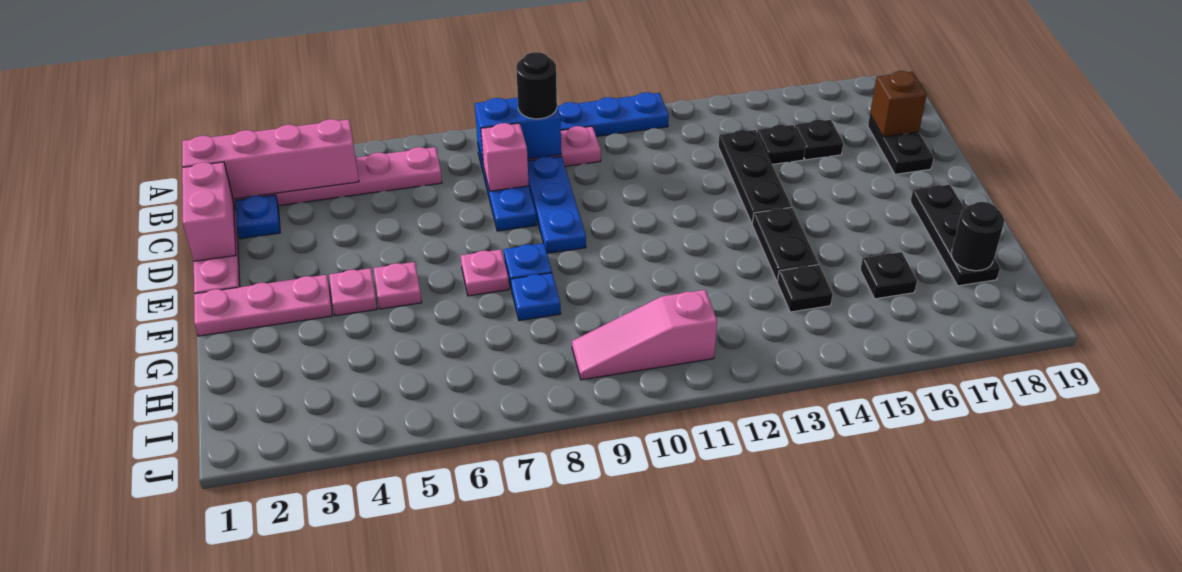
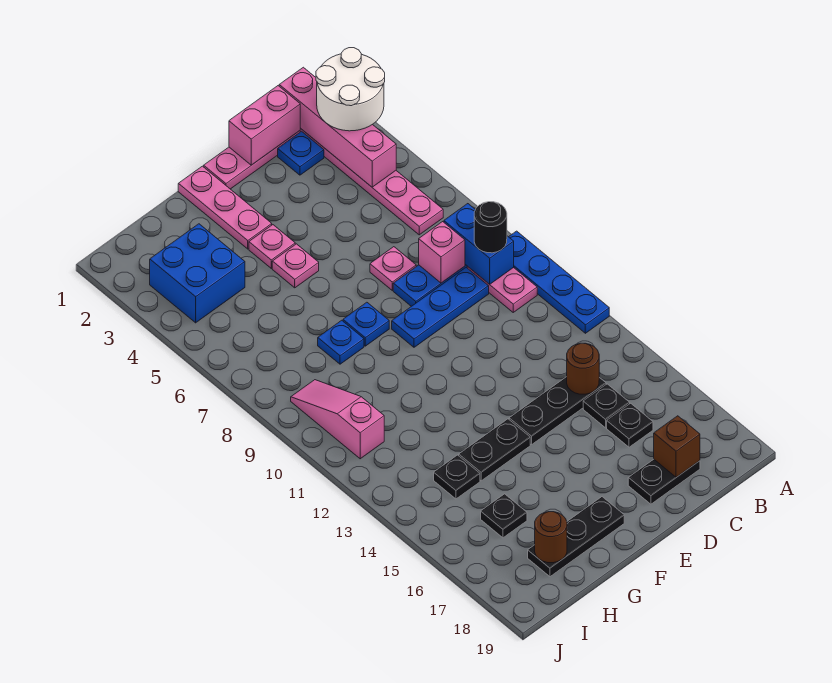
none -> white 2x2 round brick [316,48,385,131]
none -> brown 1x1 round brick [567,343,599,394]
pink 1x1 plate [461,249,509,296] -> pink 1x1 plate moved to [370,247,416,290]
none -> blue 2x2 brick [150,224,245,323]
black 1x1 round brick [951,202,1004,271] -> brown 1x1 round brick [535,512,567,563]

